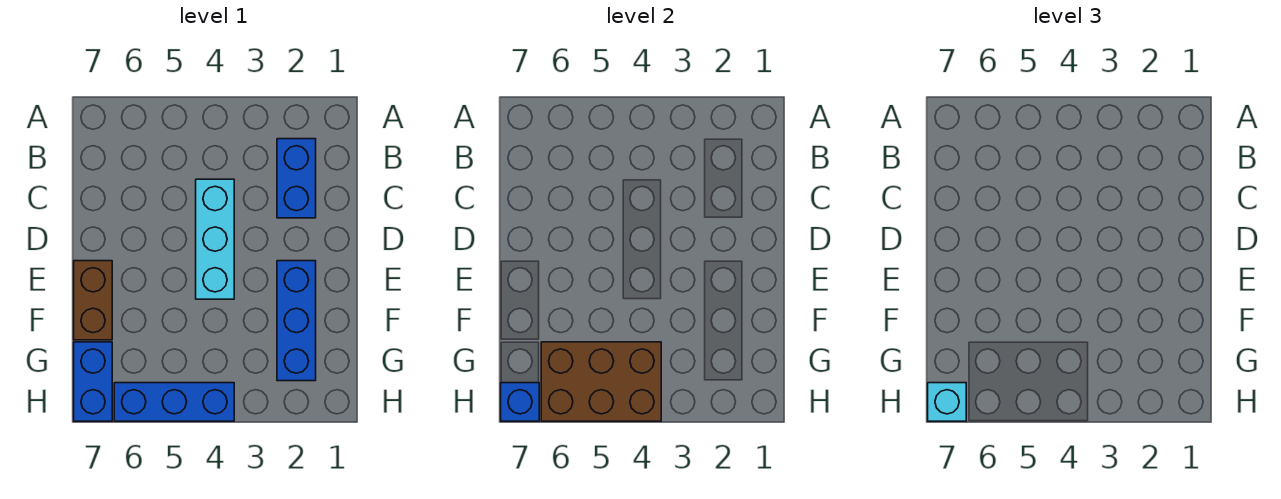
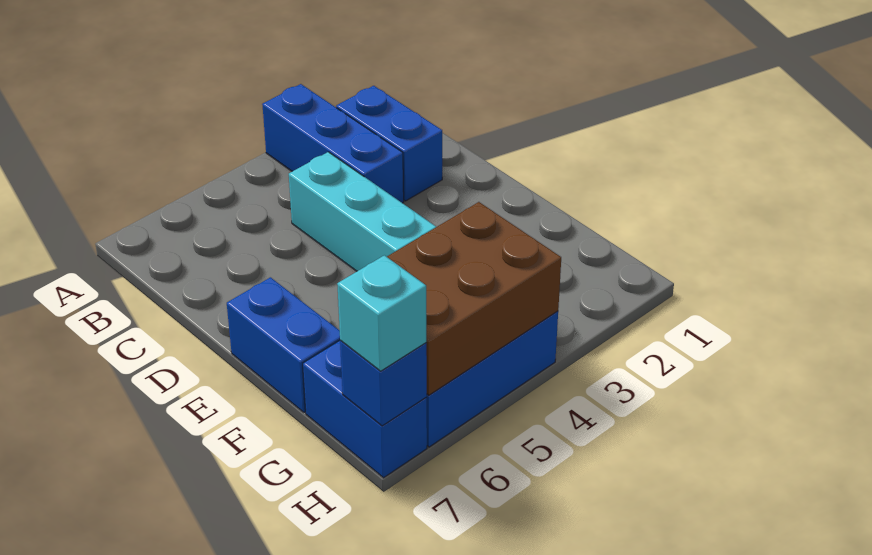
blue 1x3 brick [277,261,316,381] -> blue 1x3 brick moved to [262,84,404,203]
brown 1x2 brick [74,261,112,340] -> blue 1x2 brick [227,277,340,413]

